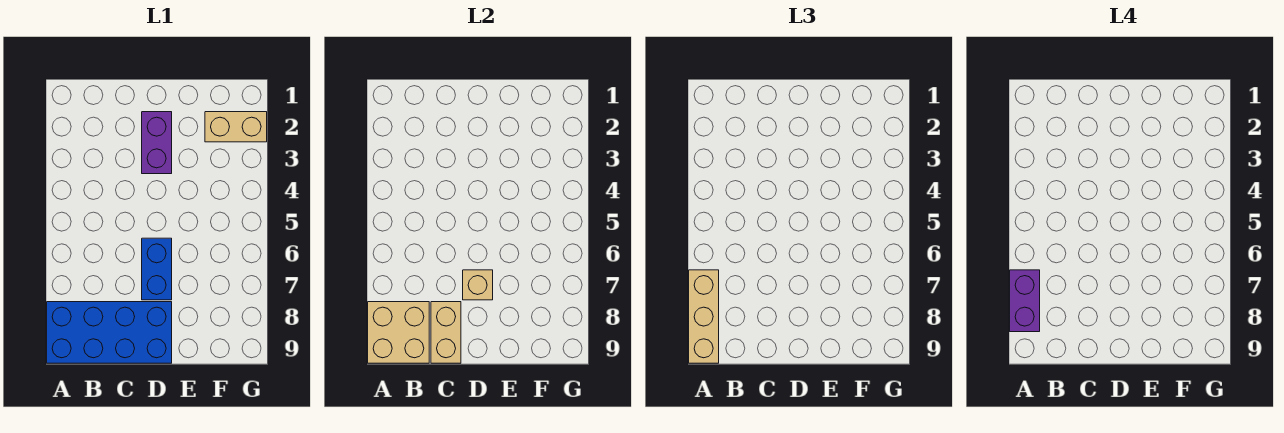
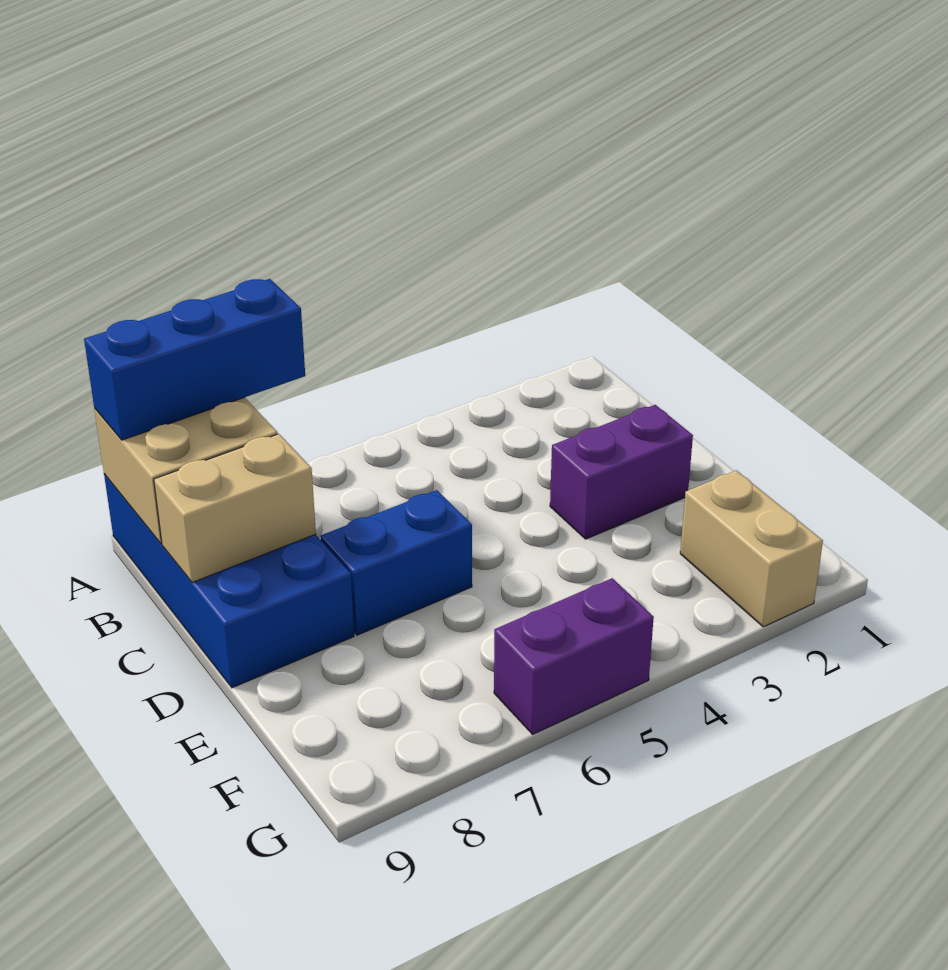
tan 1x3 brick [689,270,719,363] -> blue 1x3 brick [84,279,305,440]
purple 1x2 brick [1010,270,1040,332] -> purple 1x2 brick moved to [494,578,654,734]
tan 1x1 brick [463,270,493,300] -> none

